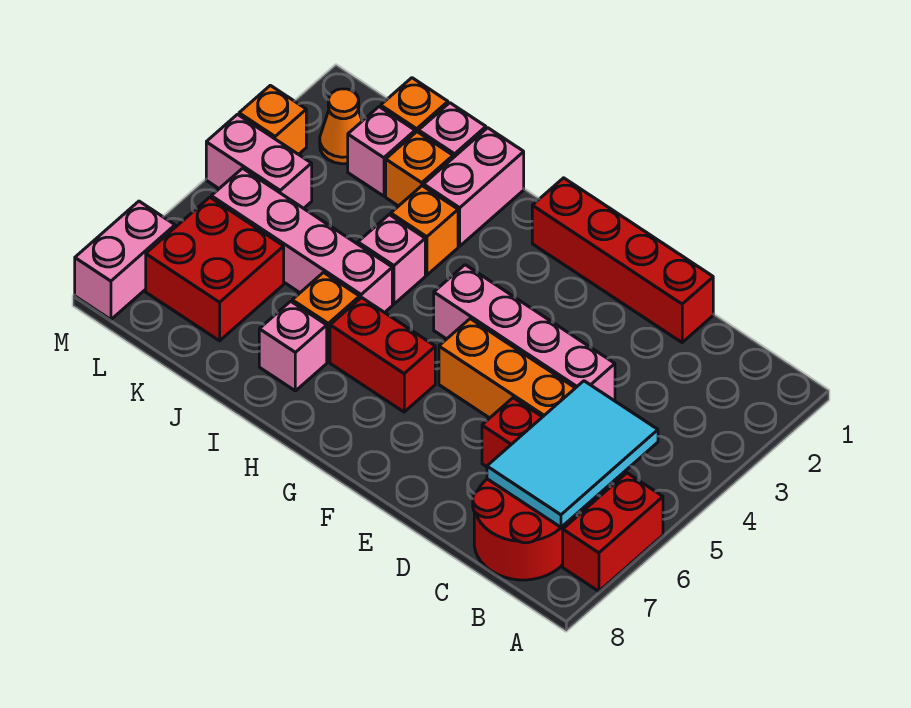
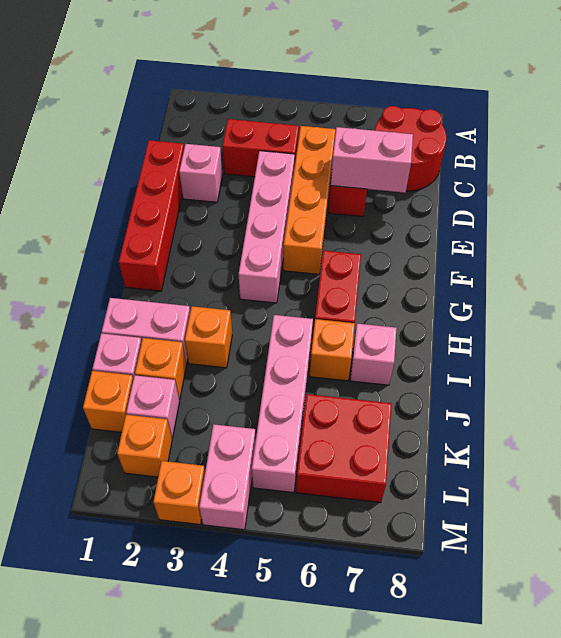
red 1x2 brick [563,473,663,591] -> red 1x2 brick moved to [223,119,299,177]
cyan 2x3 tile [487,381,658,527] -> none
pink 1x1 brick [358,215,425,304] -> pink 1x1 brick moved to [179,144,223,202]
orange 1x1 cone [320,89,362,164] -> orange 1x1 brick [117,415,172,477]
pink 1x2 brick [75,201,175,320] -> pink 1x2 brick moved to [331,127,413,193]

